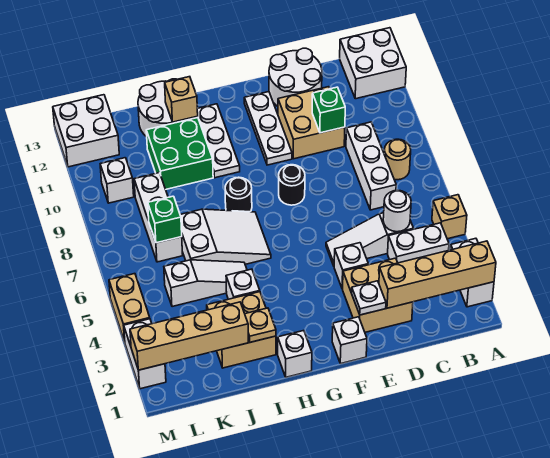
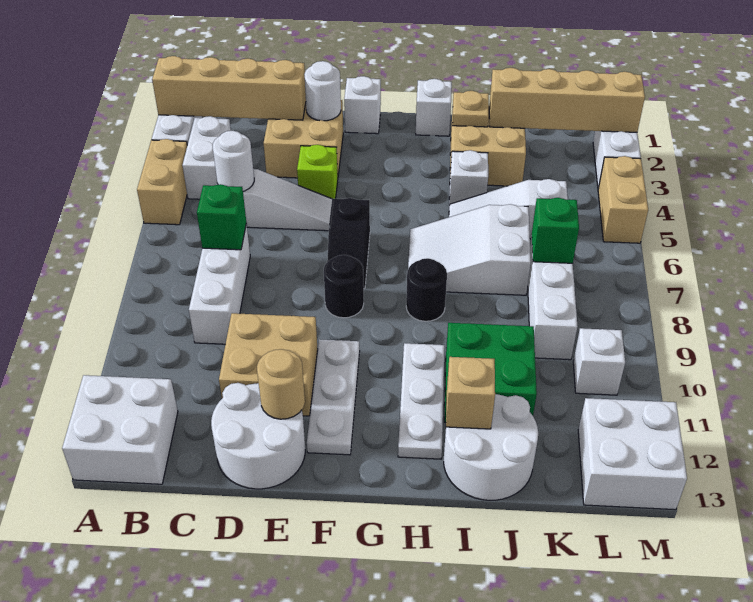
tan 1x1 brick [432,195,467,239] -> tan 1x2 brick [137,139,187,225]
white 1x2 brick [388,223,449,263] -> white 1x2 brick turned to [183,116,231,199]
tan 1x1 round brick [384,139,411,180] -> tan 1x1 round brick moved to [257,349,305,419]
green 1x1 brick [312,87,345,133] -> green 1x1 brick moved to [197,184,246,250]
white 1x1 plate [352,281,386,315] -> white 1x1 round brick [304,61,341,121]
white 1x1 brick [334,243,368,289] -> lime 1x1 brick [297,145,338,199]
none -> black 1x2 slope [327,198,370,289]

